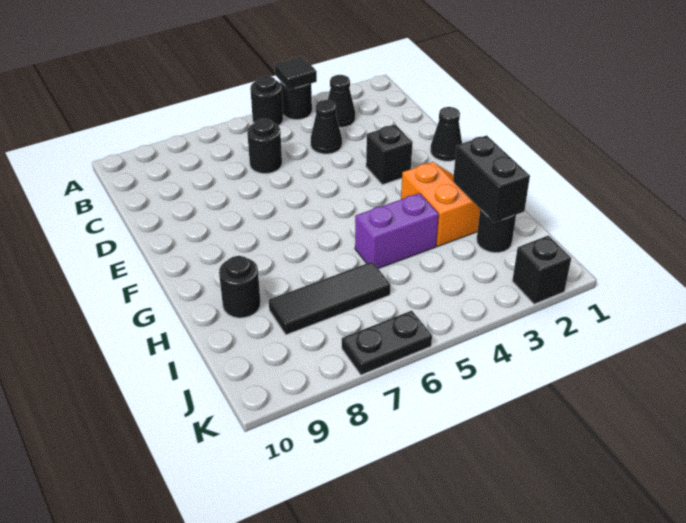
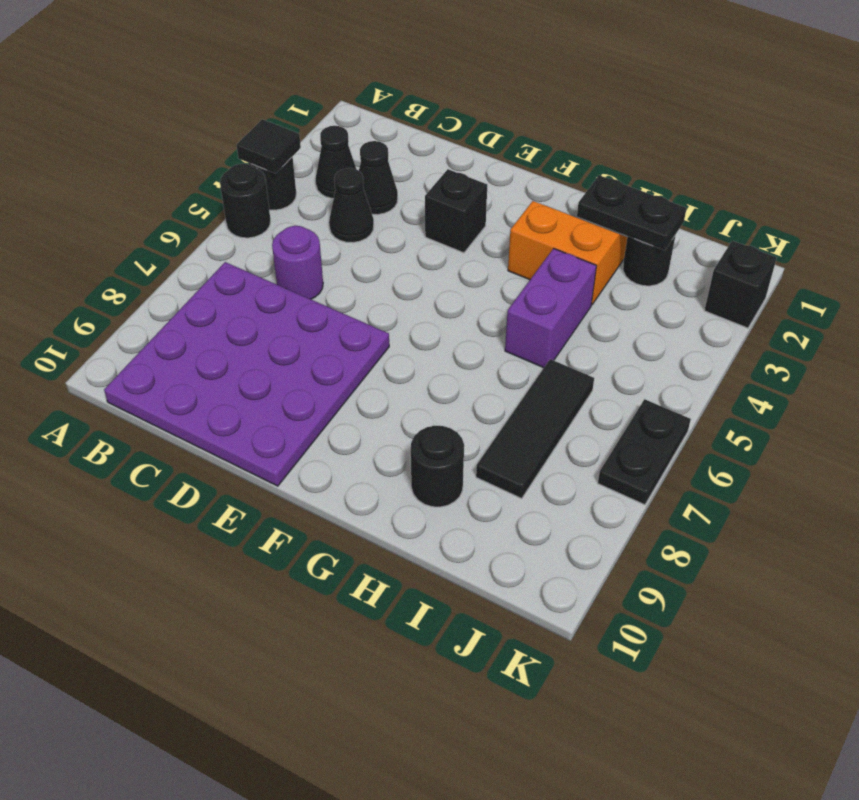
none -> purple 4x4 plate [104,262,389,486]
black 1x1 round brick [247,118,282,174] -> purple 1x1 round brick [272,226,323,299]
black 1x1 cone [430,107,462,161] -> black 1x1 cone moved to [359,141,398,215]
black 1x2 brick [453,135,530,223] -> black 1x2 plate [577,175,687,250]

